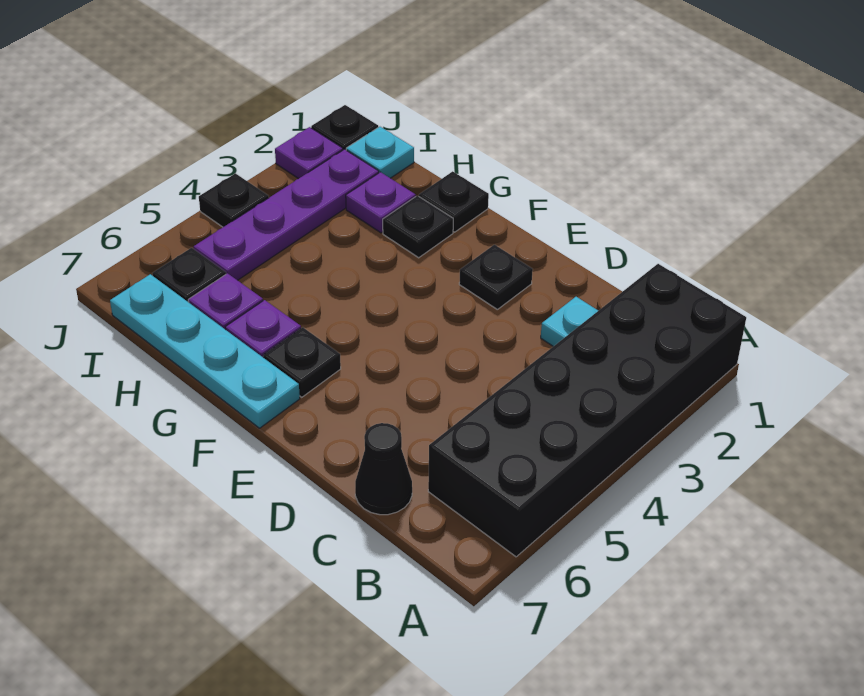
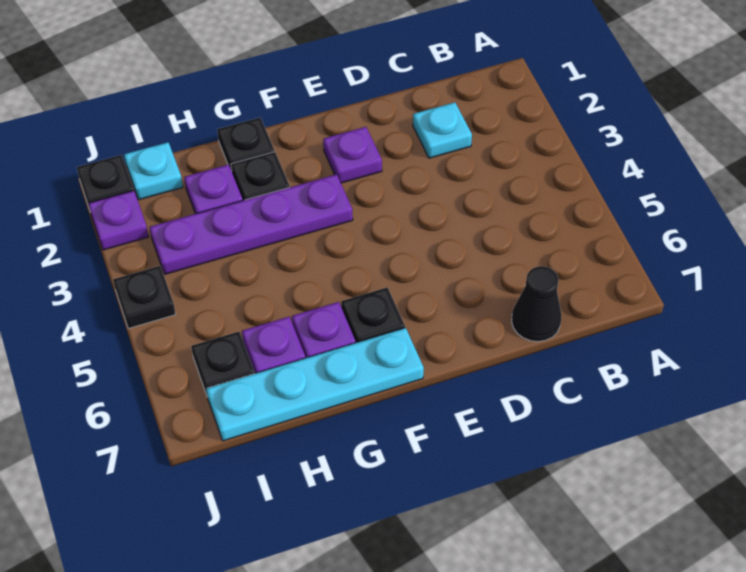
black 2x6 brick [428,264,746,557] -> none
black 1x1 plate [459,245,533,309] -> purple 1x1 plate [323,127,382,183]
purple 1x4 plate [194,149,379,280] -> purple 1x4 plate turned to [150,174,353,274]

